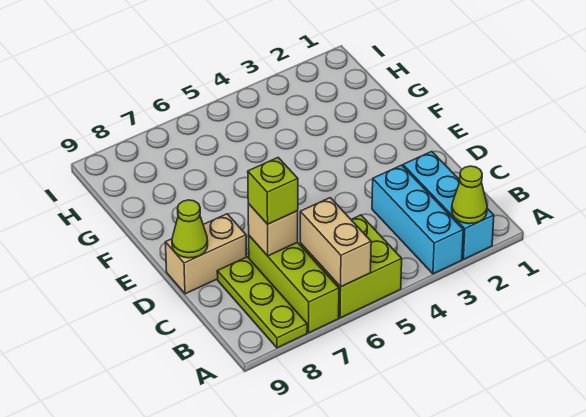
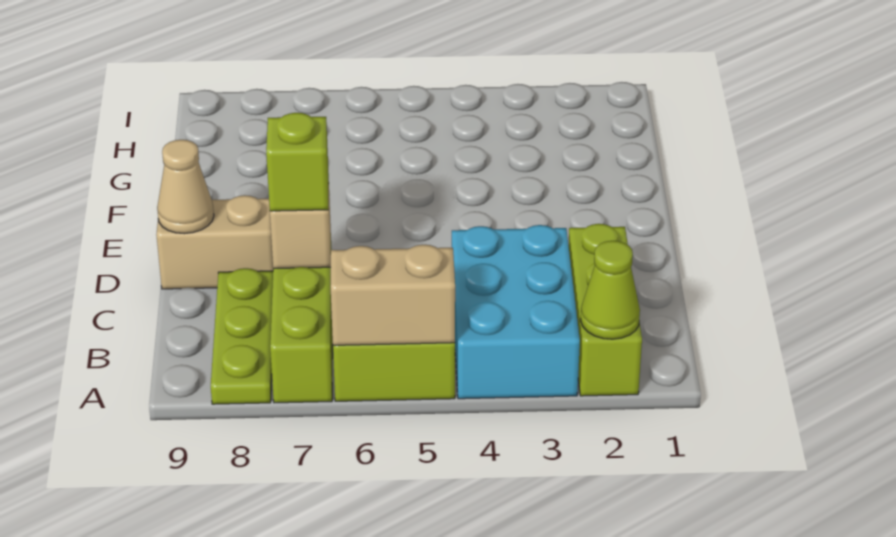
cyan 1x3 brick [403,151,494,259] -> lime 1x3 brick [568,224,642,396]
cyan 1x3 brick [372,165,463,274] -> cyan 2x3 brick [452,225,580,399]
tan 1x2 brick [300,198,371,287] -> tan 1x2 brick turned to [331,245,455,345]
lime 1x1 cone [172,200,208,258] -> tan 1x1 cone [157,140,214,234]

